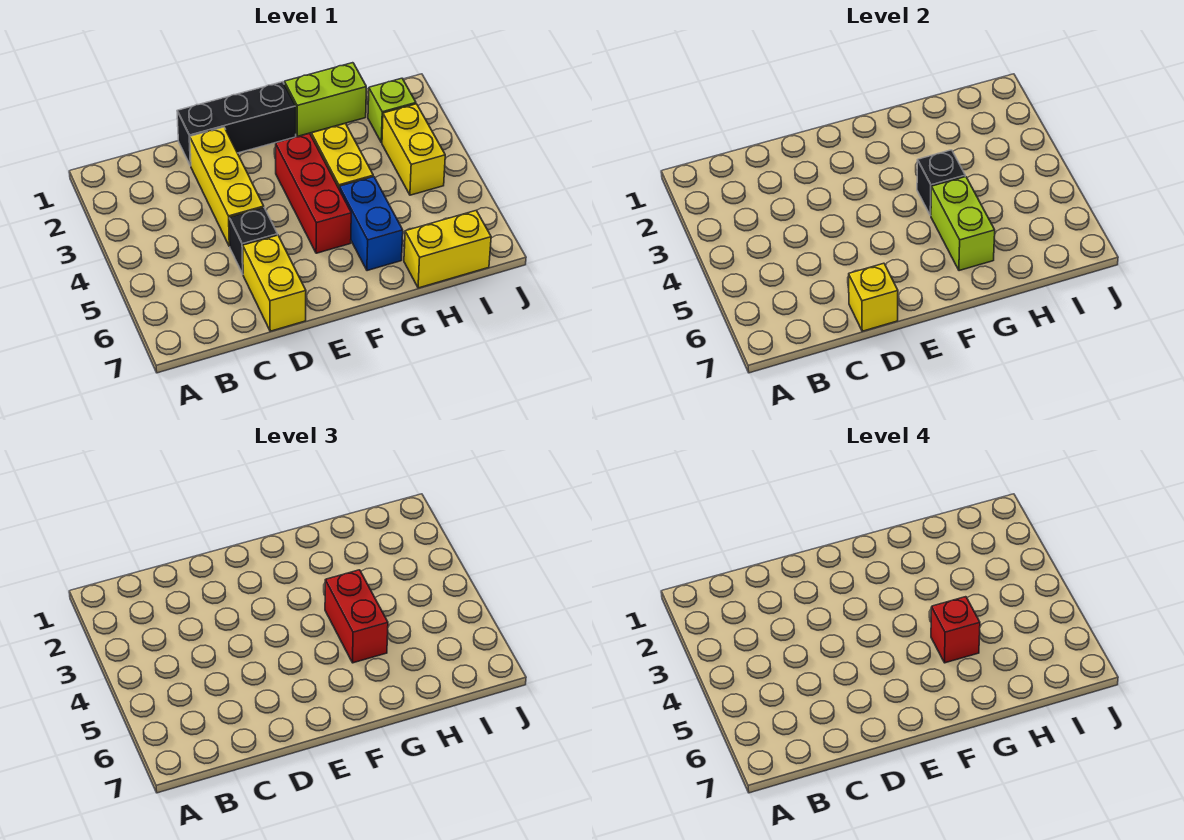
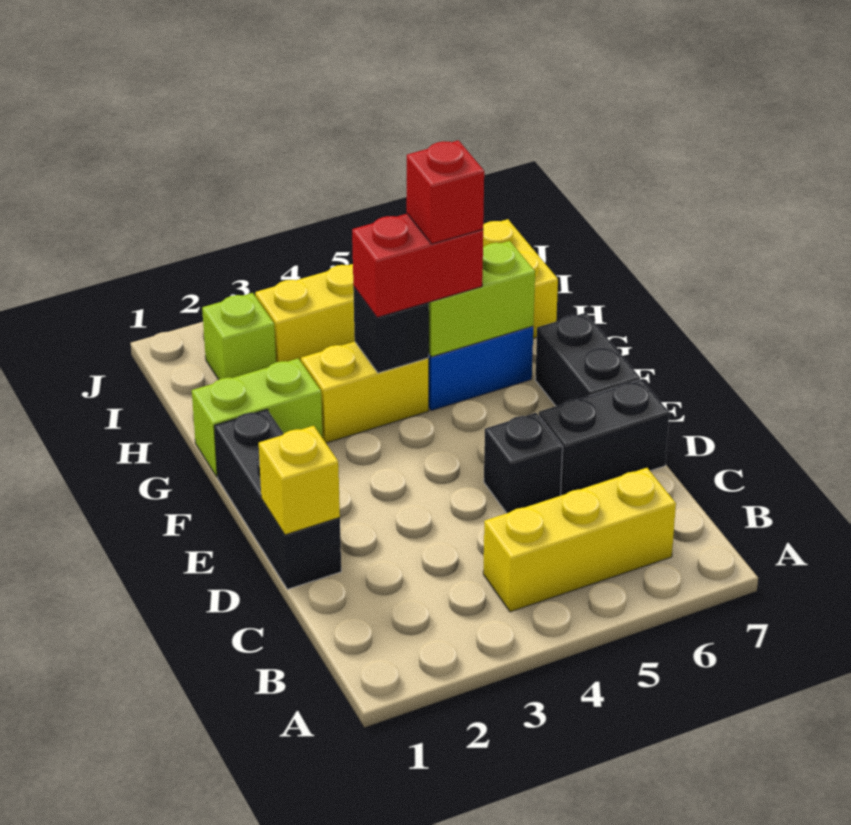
yellow 1x3 brick [190,127,264,247] -> yellow 1x3 brick moved to [483,468,676,612]
yellow 1x2 brick [243,235,306,331] -> black 1x2 brick [539,379,669,495]
yellow 1x1 brick [849,263,898,331] -> yellow 1x1 brick moved to [259,426,340,535]
none -> black 1x2 brick [535,313,640,406]
red 1x3 brick [276,133,351,253] -> none
lime 1x2 brick [284,63,366,137] -> lime 1x2 brick turned to [192,359,323,477]

